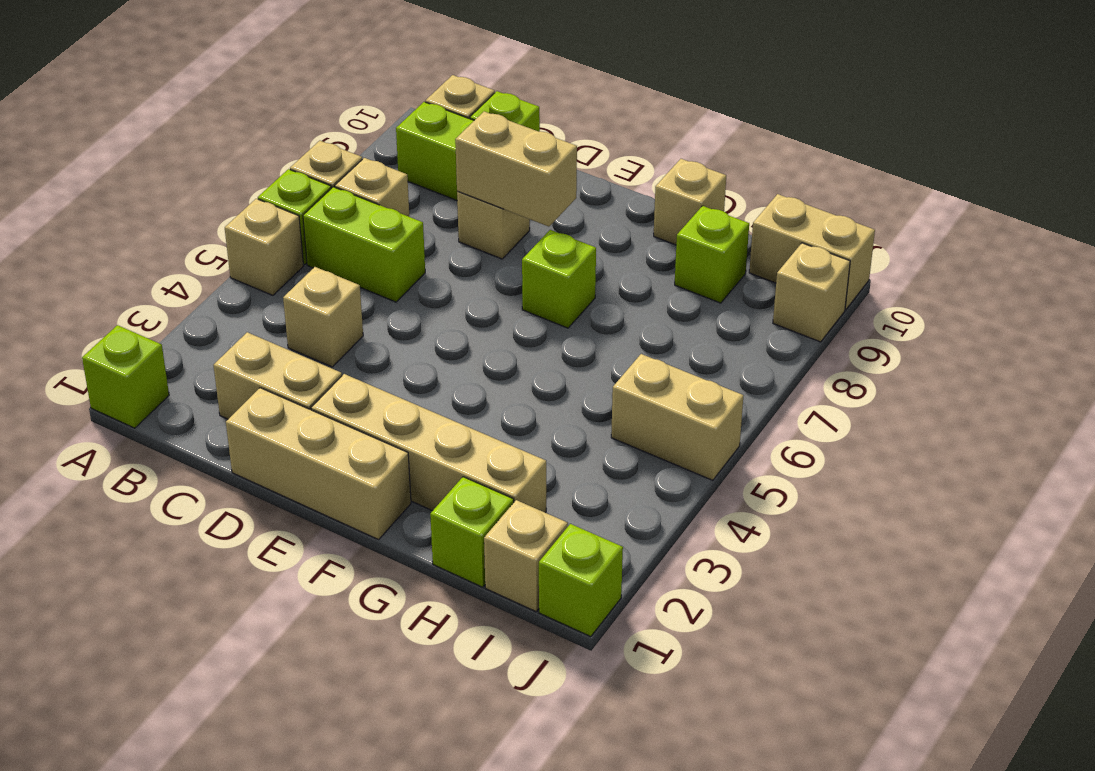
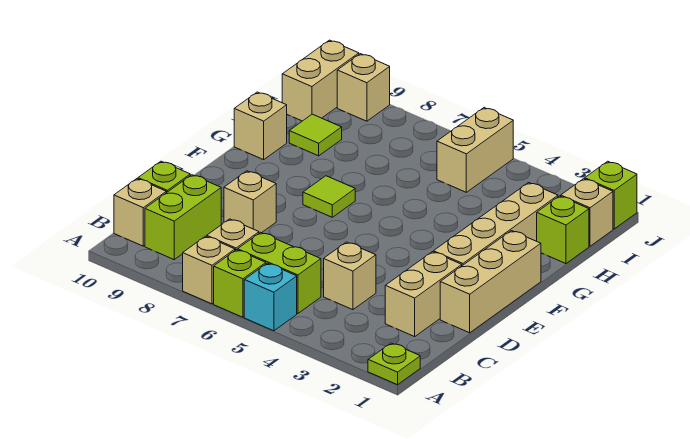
lime 1x1 brick [82,325,169,428] -> lime 1x1 plate [368,343,420,385]
tan 1x1 brick [225,199,304,295] -> cyan 1x1 brick [244,263,297,331]
lime 1x2 brick [303,187,425,302] -> lime 1x2 brick turned to [238,232,321,313]
tan 1x2 brick [455,111,577,227] -> none
lime 1x1 brick [522,230,596,328] -> lime 1x1 tile [303,176,355,217]
lime 1x1 brick [675,206,749,303] -> lime 1x1 tile [289,114,342,156]

